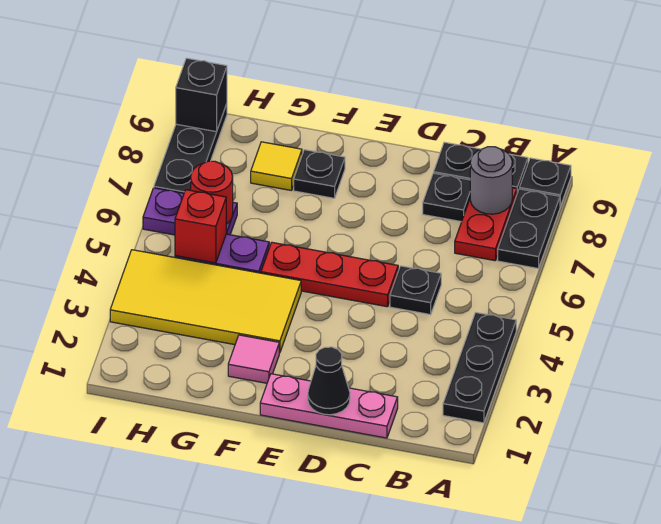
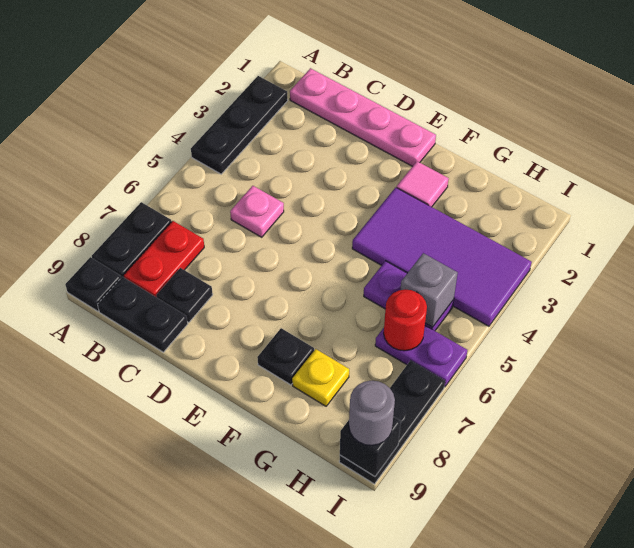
grey 1x1 round brick [470,147,512,214] -> grey 1x1 round brick moved to [349,381,395,445]
pink 1x3 plate [260,374,398,438] -> pink 1x4 plate [290,68,436,166]
black 1x1 plate [390,266,441,315] -> pink 1x1 plate [230,186,284,237]
black 1x1 cone [308,347,350,415] -> none
red 1x3 plate [261,242,398,307] -> none
yellow 2x4 tile [110,250,301,353] -> purple 2x4 tile [352,187,532,326]
yellow 1x1 tile [251,142,302,191] -> yellow 1x1 plate [292,349,349,406]
red 1x1 brick [175,190,226,263] -> grey 1x1 brick [401,253,458,327]

